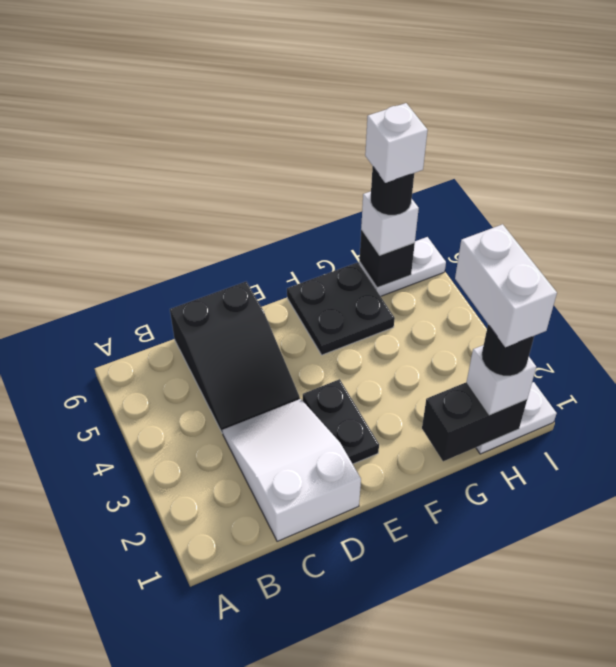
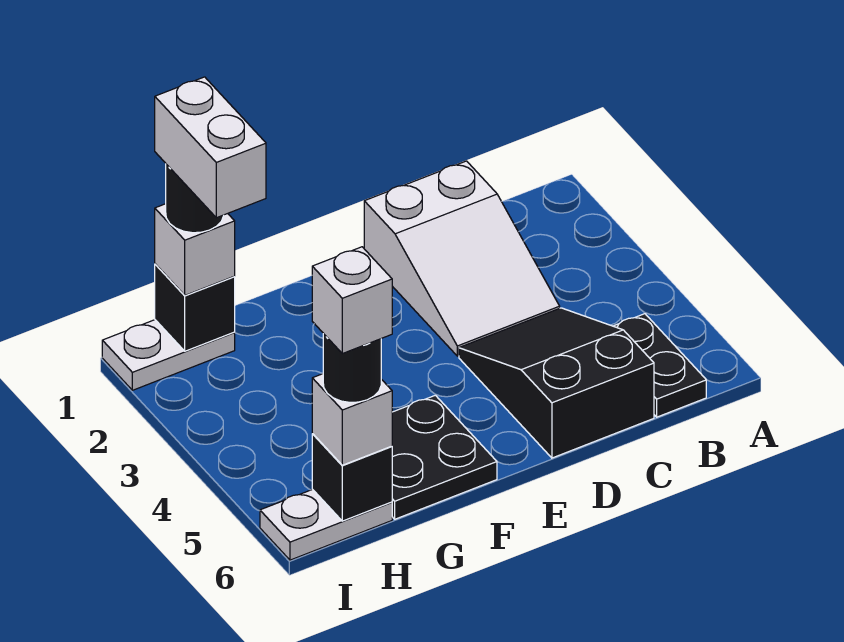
black 1x2 plate [303,379,379,464] -> black 1x2 plate moved to [614,314,706,417]
black 1x2 brick [422,382,527,461] -> black 1x1 brick [155,264,235,351]

